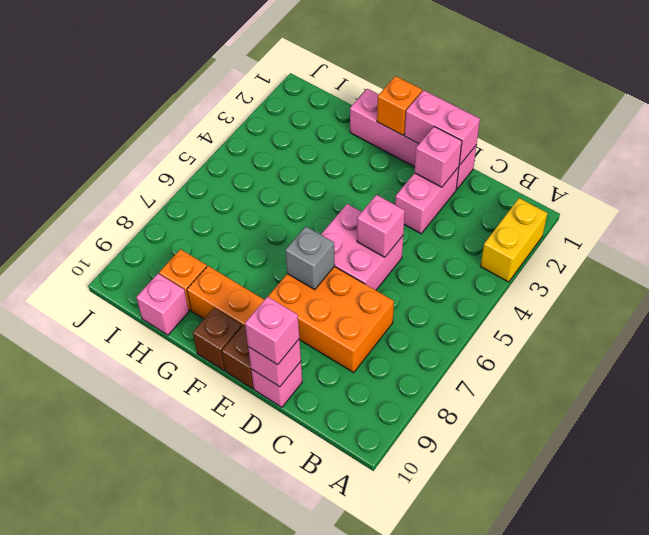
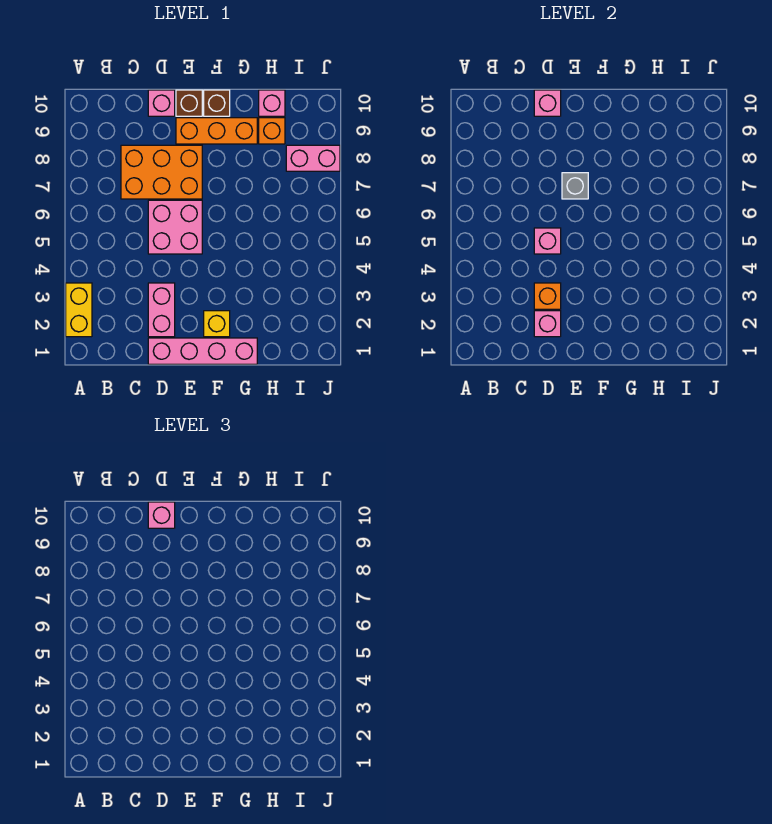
pink 1x2 brick [405,90,480,165] -> pink 1x2 brick moved to [286,145,340,171]
orange 1x1 brick [377,76,422,135] -> orange 1x1 brick moved to [534,283,561,309]
none -> yellow 1x1 brick [204,311,230,337]

